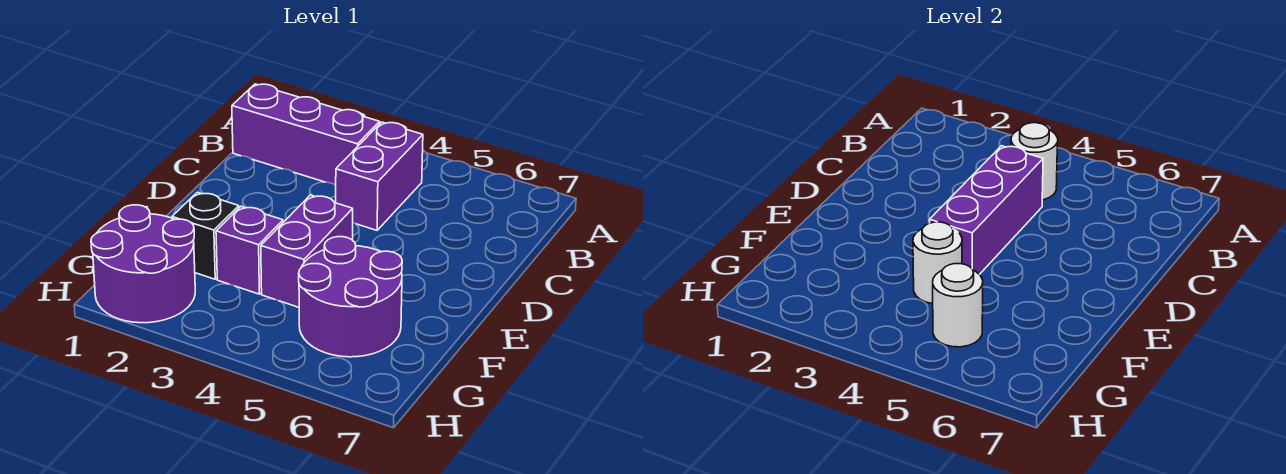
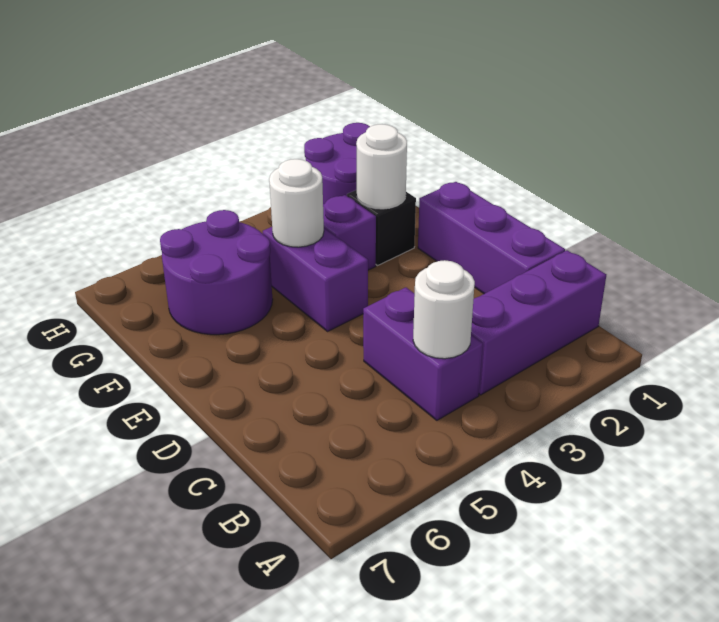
purple 1x3 brick [929,146,1043,275] -> purple 1x3 brick moved to [418,182,565,294]
white 1x1 round brick [933,264,983,347] -> white 1x1 round brick moved to [356,124,407,209]

